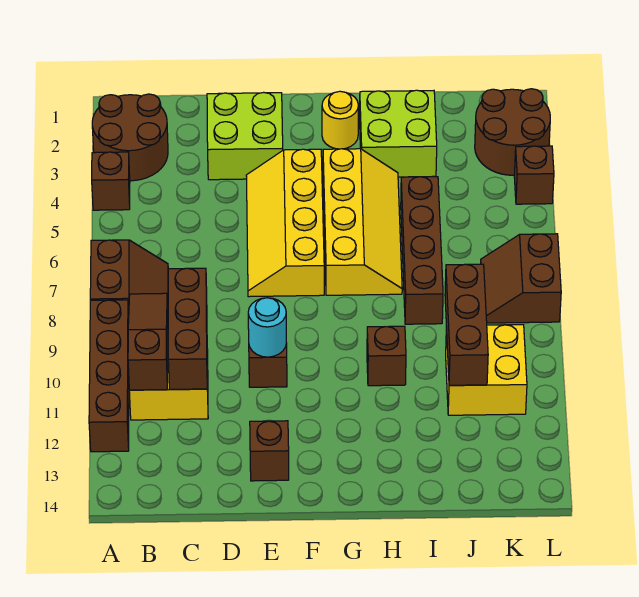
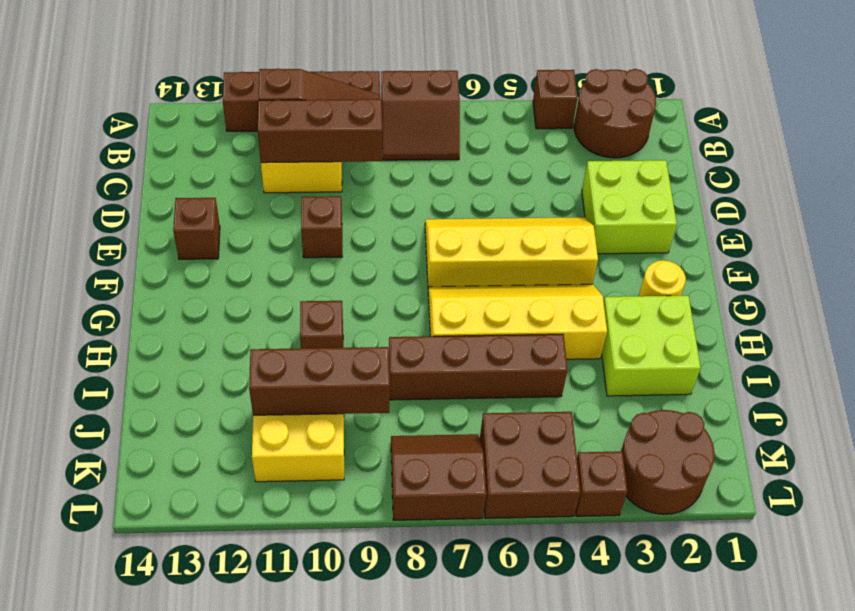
cyan 1x1 round brick [248,298,286,357] -> none
yellow 2x4 slope [323,149,402,295] -> yellow 2x4 slope turned to [428,284,607,359]
none -> brown 2x2 brick [480,412,581,518]

